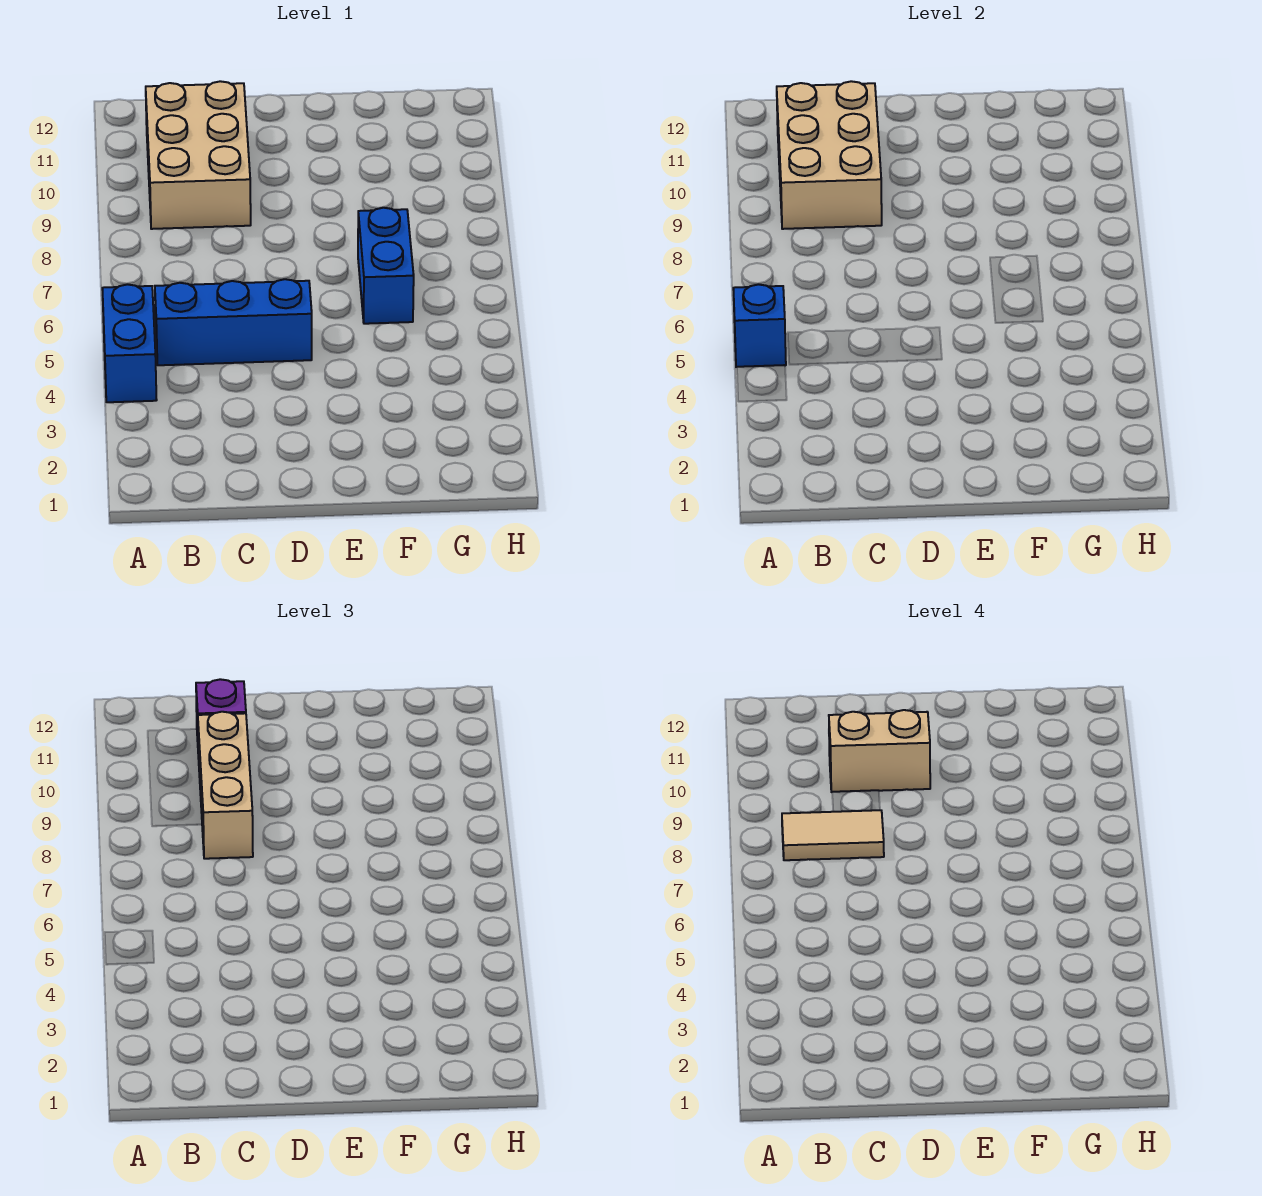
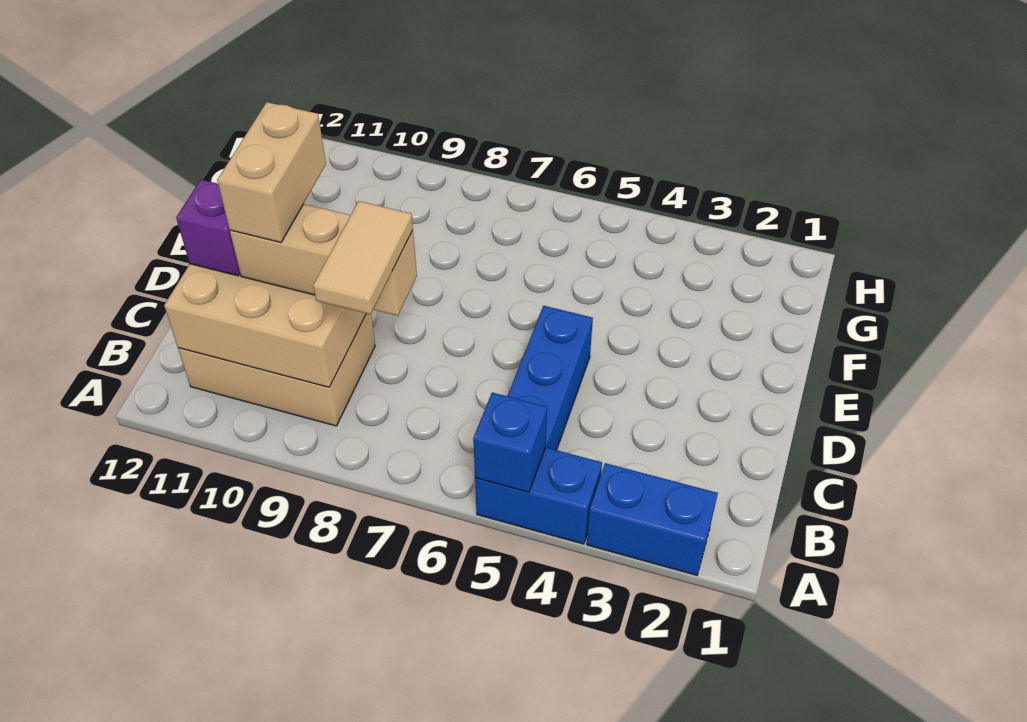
blue 1x2 brick [358,208,414,324] -> blue 1x2 brick moved to [587,463,718,575]

